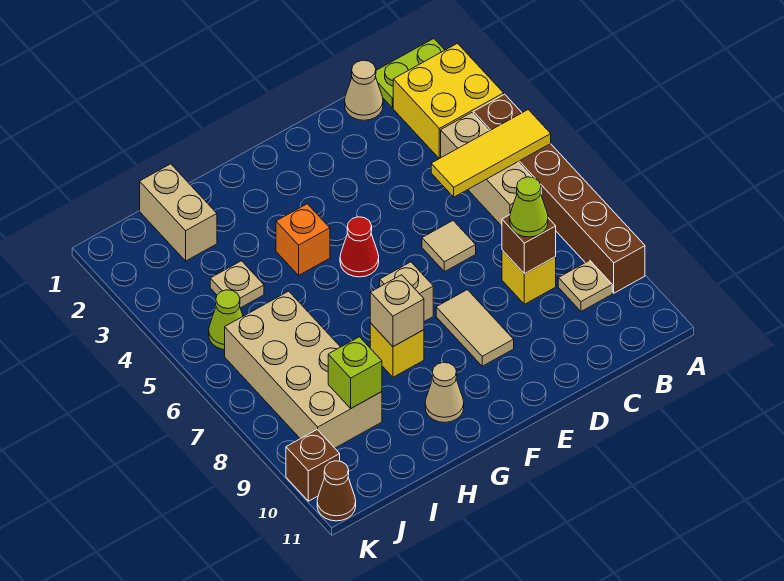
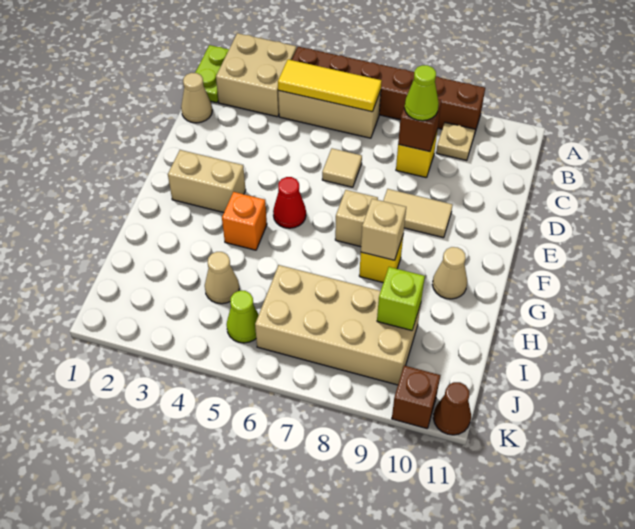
yellow 2x2 brick [393,43,504,158] -> tan 2x2 brick [216,33,296,117]
yellow 1x3 tile [431,110,551,197] -> yellow 1x3 tile turned to [278,60,382,112]
tan 1x2 brick [140,164,217,261] -> tan 1x2 brick moved to [168,150,246,213]
tan 1x1 plate [210,261,264,308] -> tan 1x1 cone [205,252,239,304]

